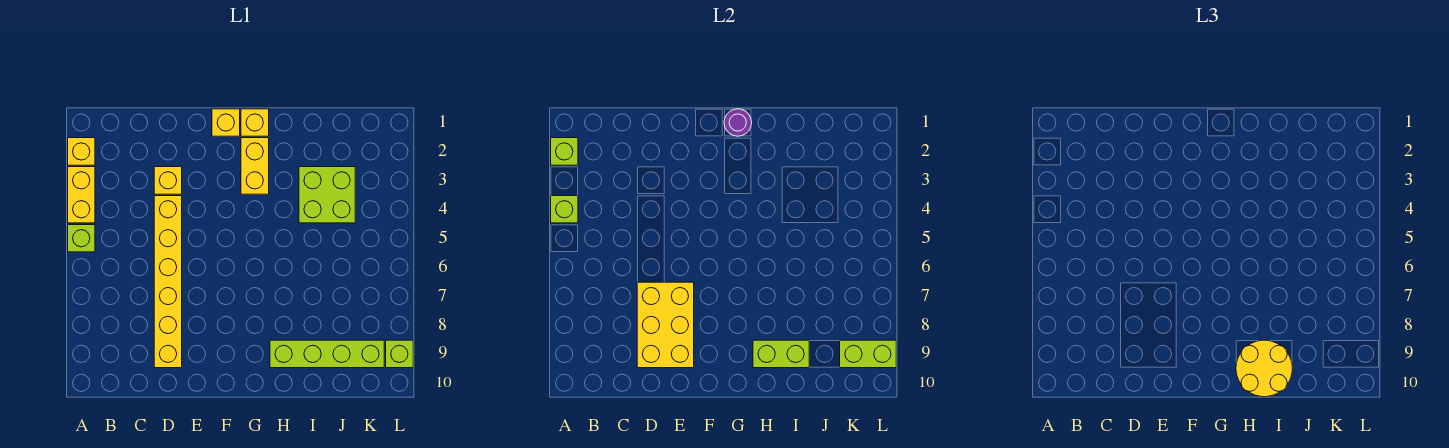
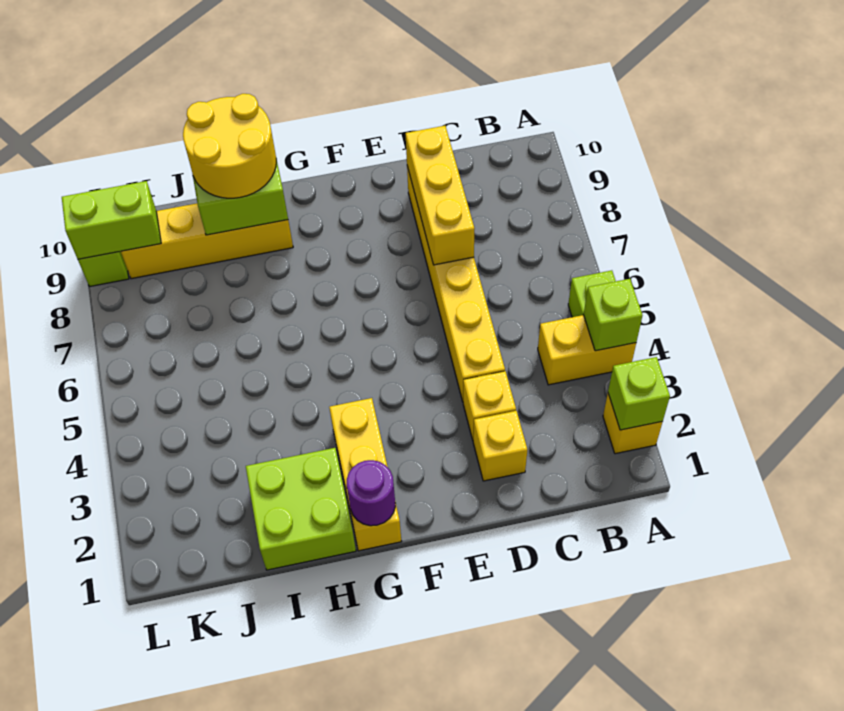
yellow 1x2 brick [68,167,95,223] -> yellow 1x2 brick turned to [538,315,636,385]
yellow 2x3 brick [637,282,694,368] -> yellow 1x3 brick [405,126,475,265]
yellow 1x1 brick [212,109,240,136] -> yellow 1x1 brick moved to [473,411,527,481]
lime 1x4 brick [270,340,384,368] -> yellow 1x4 brick [121,203,293,279]
lime 2x2 brick [299,167,355,223] -> lime 2x2 brick moved to [246,448,356,570]

